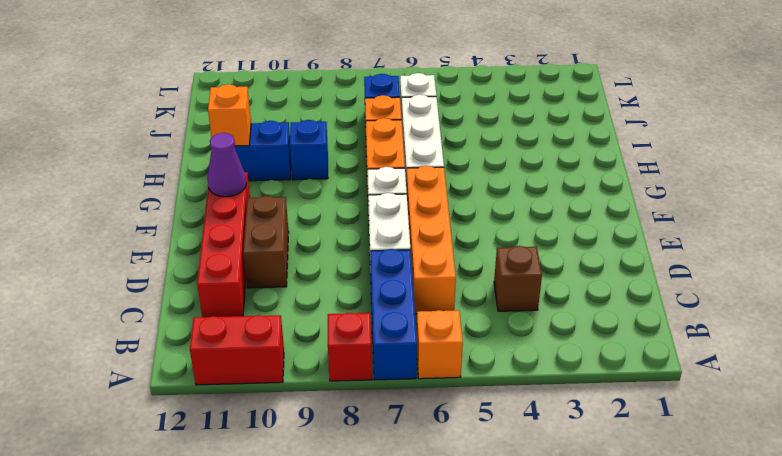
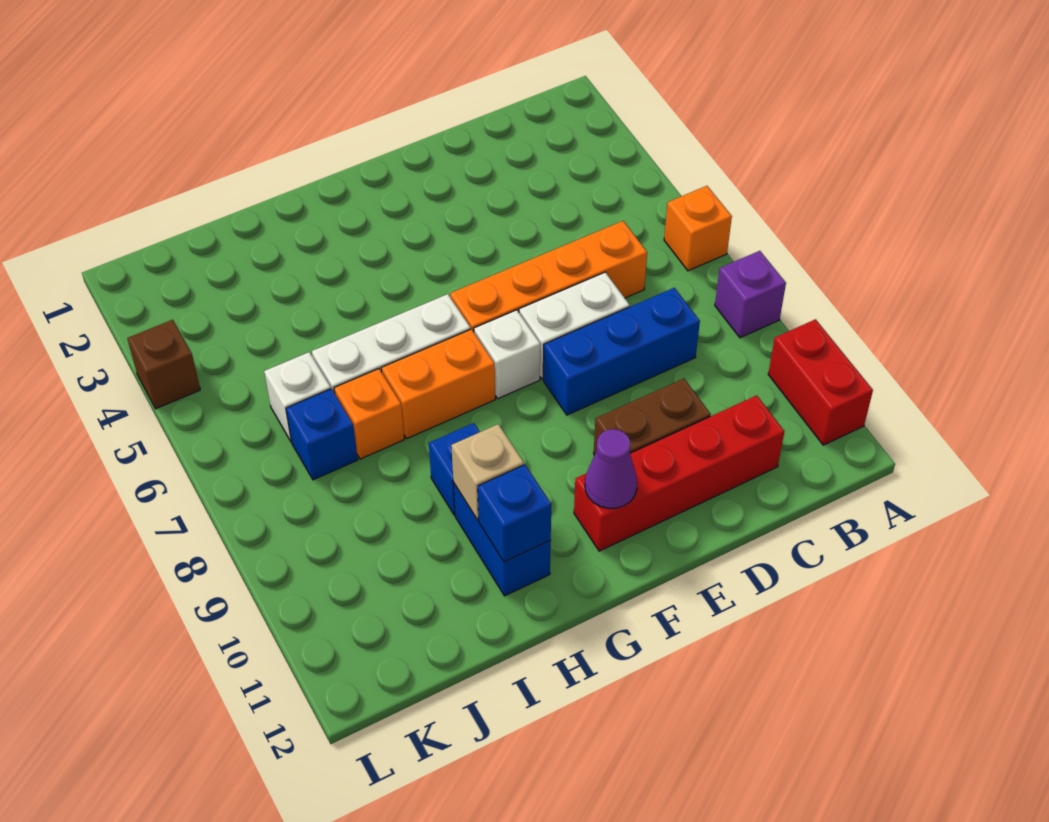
blue 1x3 brick [370,249,417,380] -> blue 1x3 brick moved to [543,288,700,415]
red 1x1 brick [328,313,372,381] -> purple 1x1 brick [715,251,786,338]
brown 1x1 brick [494,246,542,311] -> brown 1x1 brick moved to [127,320,200,409]
none -> tan 1x1 brick [451,424,524,520]
orange 1x1 brick [208,84,251,146] -> blue 1x1 brick [478,465,551,562]

